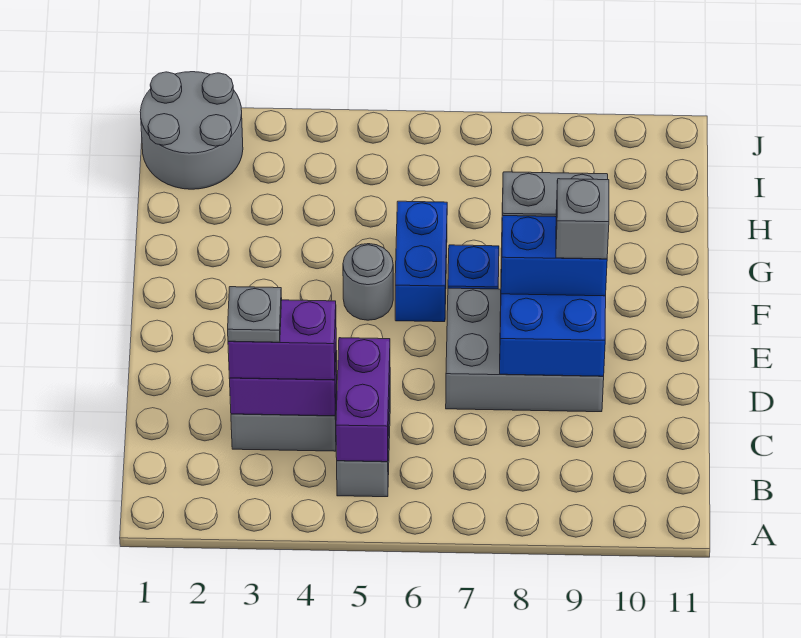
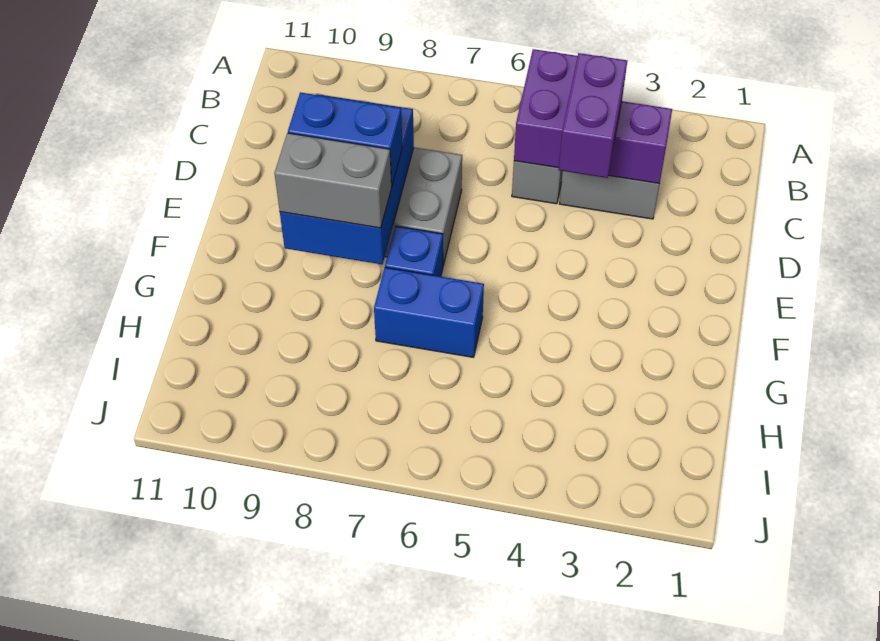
purple 1x2 brick [228,300,336,380] -> purple 1x2 brick turned to [559,53,627,178]
grey 1x1 plate [228,287,282,342] -> none
grey 1x1 brick [556,179,609,259] -> none
grey 1x1 round brick [343,244,393,320] -> none
blue 1x2 brick [395,201,447,322] -> blue 1x2 brick turned to [374,267,484,357]
grey 2x2 round brick [140,72,243,189] -> none

